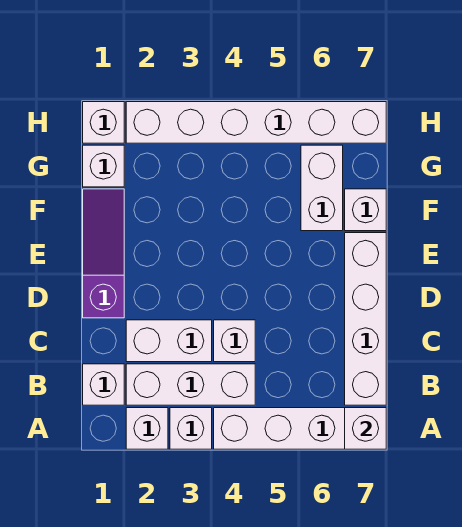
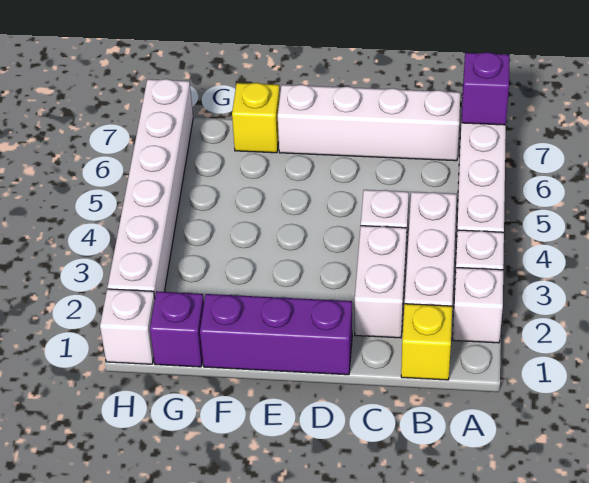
white 1x1 brick [345,408,386,449] -> purple 1x1 brick [462,52,510,125]
white 1x1 brick [83,364,124,405] -> yellow 1x1 brick [401,304,452,380]
purple 1x3 slope [83,189,124,318] -> purple 1x3 brick [200,294,352,375]
white 1x2 brick [301,145,343,231] -> none
white 1x1 brick [345,189,386,231] -> yellow 1x1 brick [232,83,280,153]
white 1x1 brick [83,145,124,187] -> purple 1x1 brick [150,291,204,367]

